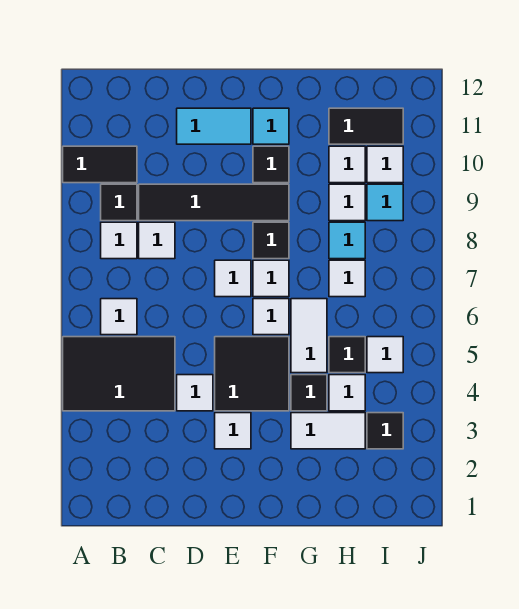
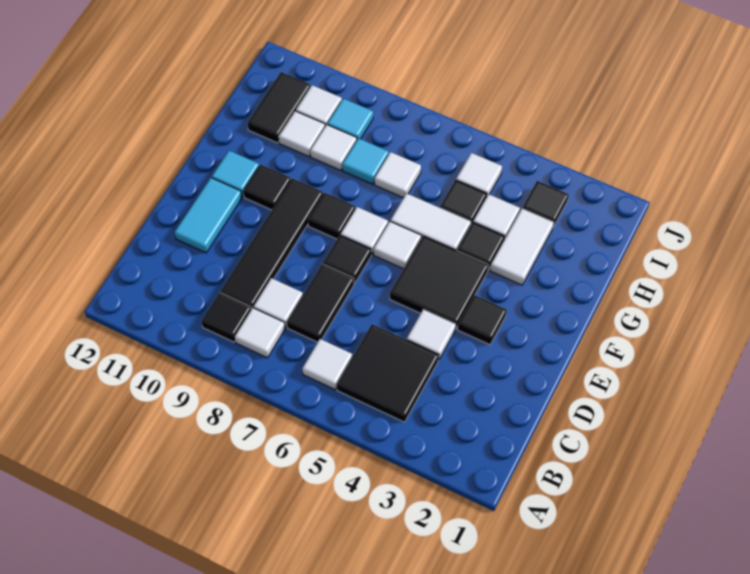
black 2x3 tile [63,337,175,411] -> black 2x2 tile [337,324,439,422]
black 1x2 tile [63,146,137,183] -> black 1x2 tile moved to [287,264,354,342]
white 1x1 tile [215,413,251,449] -> black 1x1 tile [458,295,507,345]
white 1x1 tile [215,260,251,297] -> black 1x1 tile [323,235,371,284]

